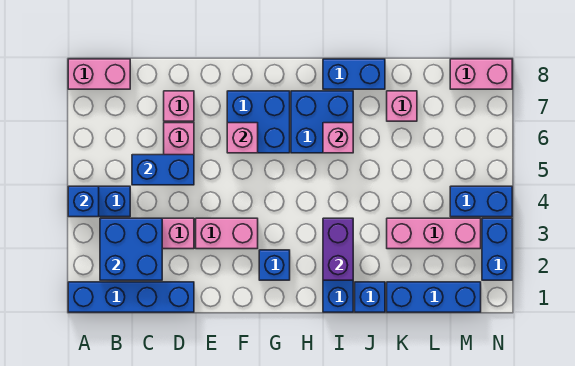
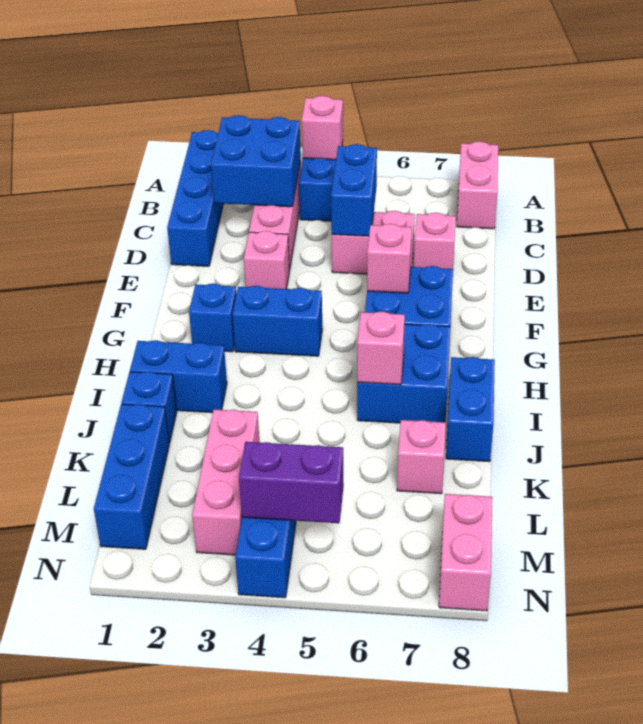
blue 1x1 brick [68,186,99,217] -> pink 1x1 brick [302,96,343,160]
pink 1x2 brick [196,218,258,249] -> pink 1x1 brick [244,231,289,289]
purple 1x2 brick [323,218,353,280] -> purple 1x2 brick moved to [239,442,344,523]
blue 1x2 brick [482,218,512,280] -> blue 1x2 brick moved to [232,286,322,356]

